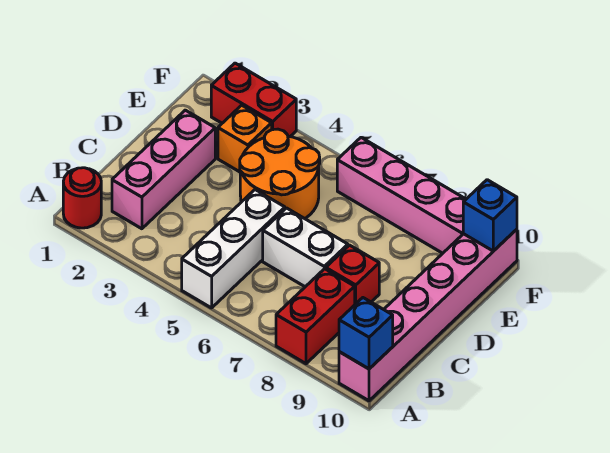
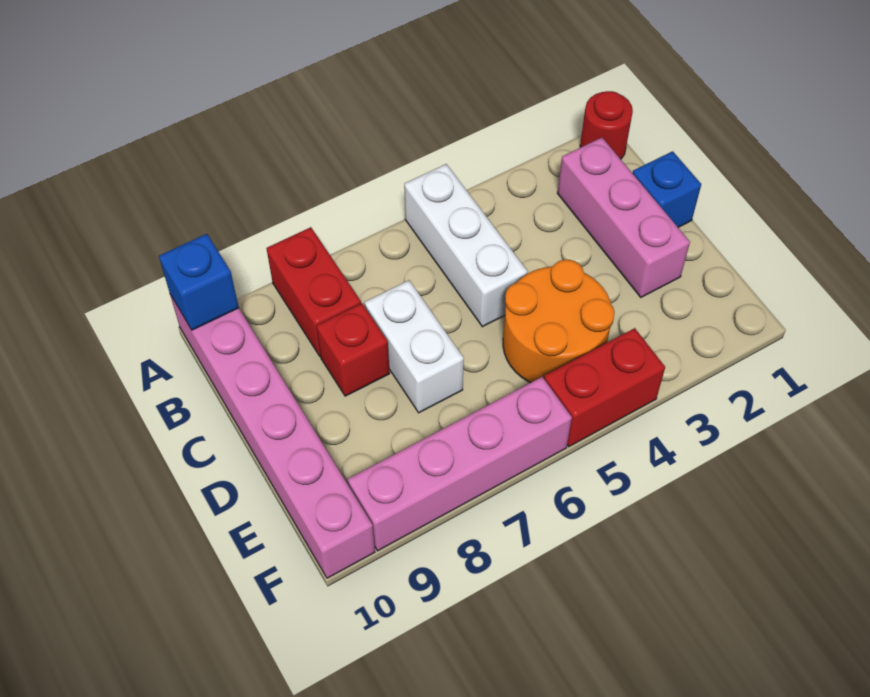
white 1x2 brick [263,208,348,287] -> white 1x2 brick turned to [364,280,464,413]
orange 1x1 brick [218,105,272,172] -> none
red 1x2 brick [211,63,296,137] -> red 1x2 brick moved to [544,328,665,447]
blue 1x1 brick [463,180,517,251] -> blue 1x1 brick moved to [633,151,701,227]

